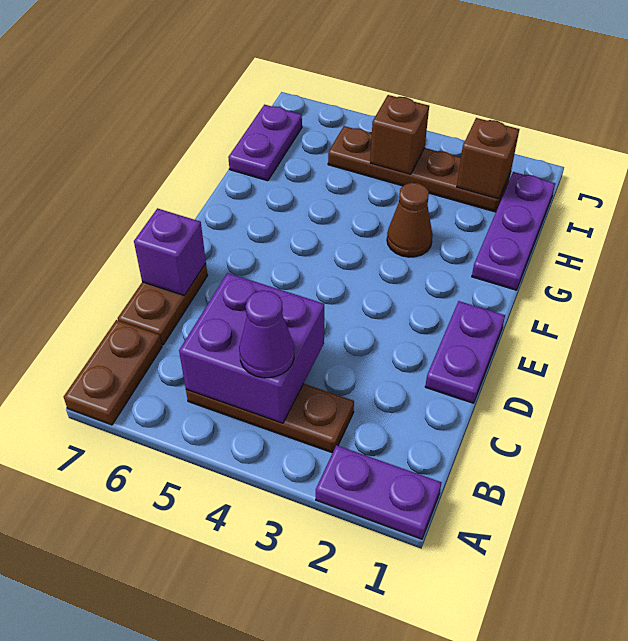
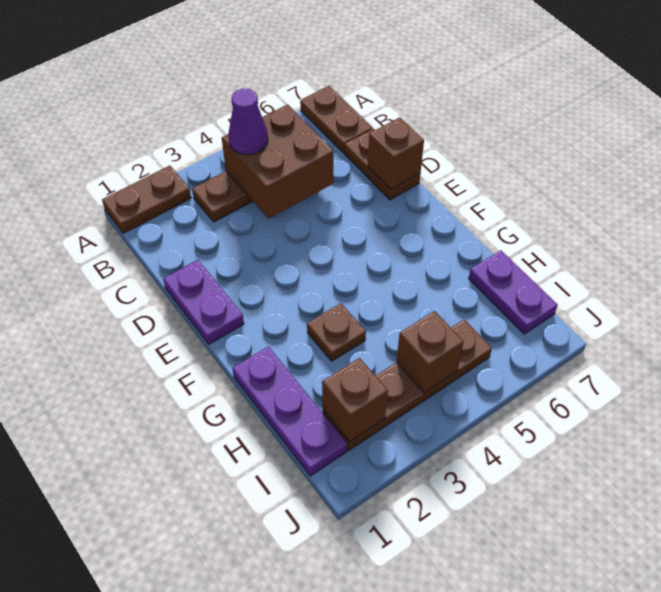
purple 1x2 plate [316,445,442,539] -> brown 1x2 plate [102,166,191,233]
purple 2x2 brick [179,273,324,423] -> brown 2x2 brick [222,105,333,218]
purple 1x1 brick [134,208,206,296] -> brown 1x1 brick [368,117,424,189]
brown 1x1 cone [387,183,433,257] -> brown 1x1 plate [307,303,366,361]

